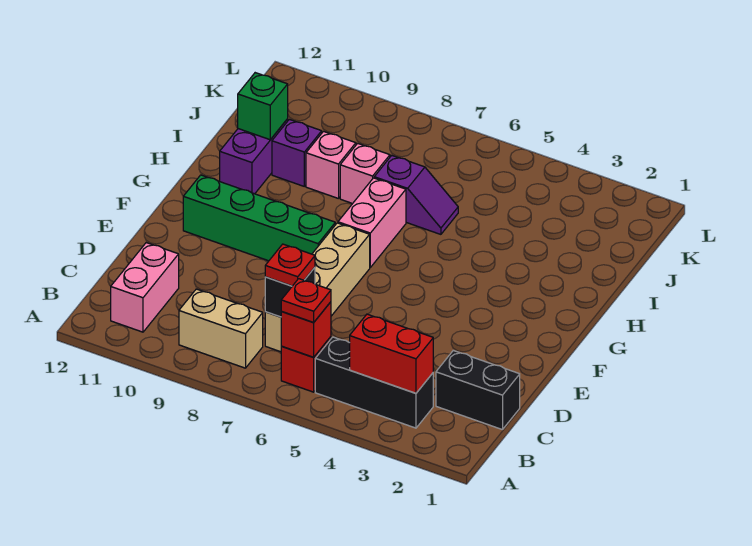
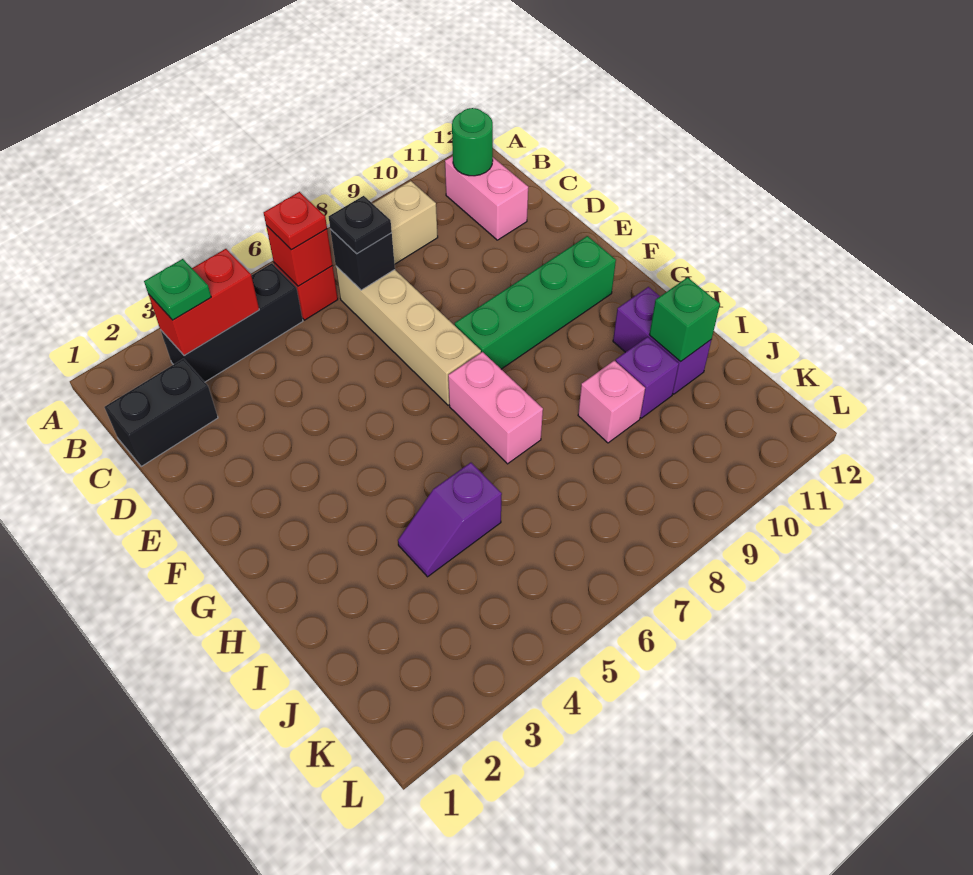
none -> green 1x1 plate [144,259,211,320]
none -> green 1x1 round brick [452,108,493,176]
red 1x1 plate [265,244,315,286] -> black 1x1 plate [329,196,392,254]
purple 1x2 slope [374,156,458,234] -> purple 1x2 slope moved to [398,463,502,577]
pink 1x1 brick [340,143,390,204] -> none

